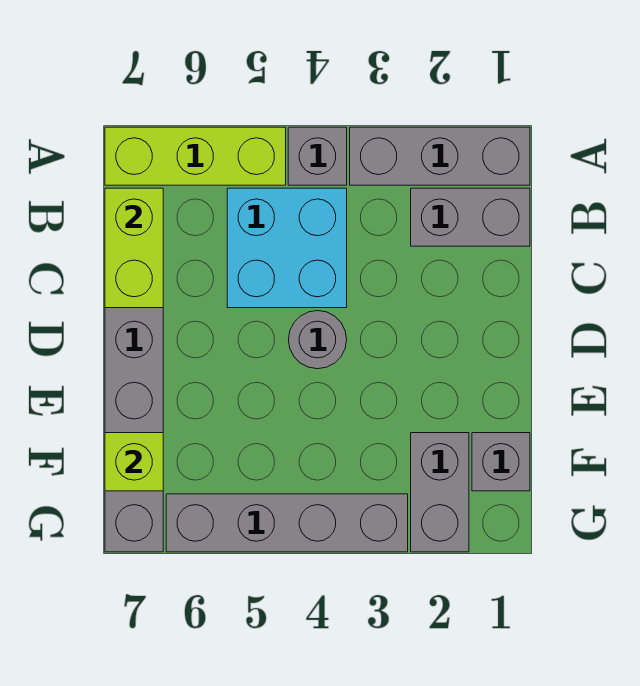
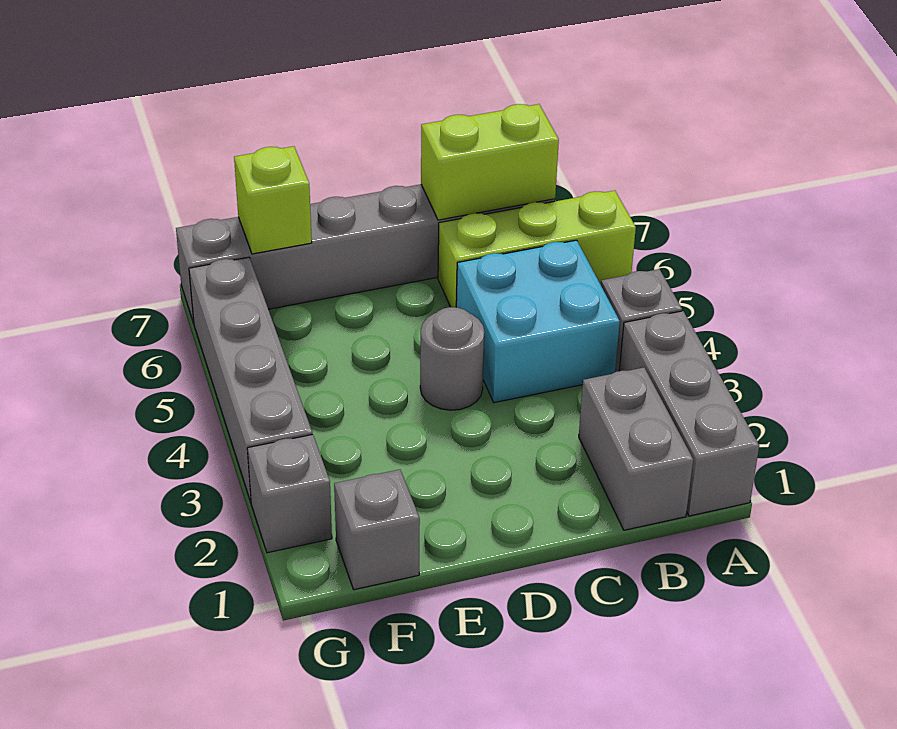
lime 1x3 brick [105,127,286,185] -> lime 1x3 brick turned to [438,191,636,307]
grey 1x2 brick [411,433,469,552] -> grey 1x1 brick [247,434,332,553]

